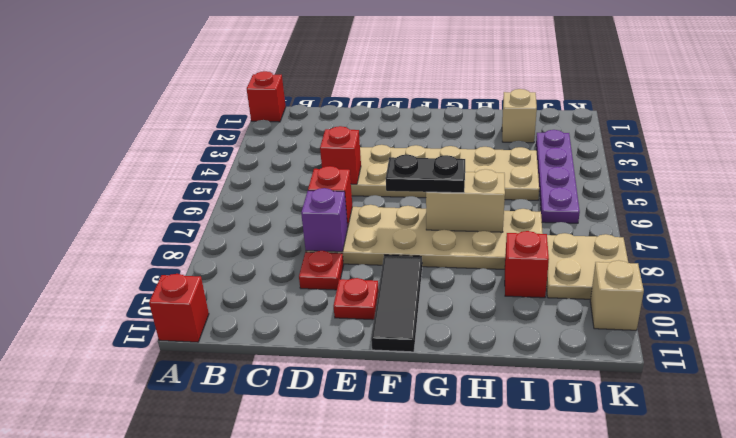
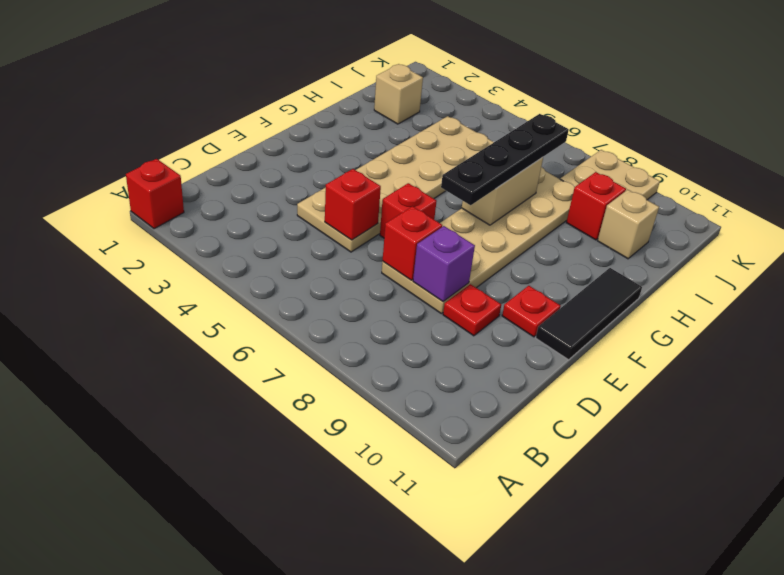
red 1x1 brick [149,274,209,342] -> red 1x1 brick moved to [380,183,437,238]
black 1x2 plate [386,155,465,193] -> black 1x4 plate [441,114,569,205]
black 1x3 tile [371,255,422,352] -> black 1x3 tile turned to [536,268,642,360]
purple 1x4 plate [536,130,580,223] -> none
tan 1x1 brick [590,260,644,330] -> tan 1x1 brick moved to [598,190,659,259]

